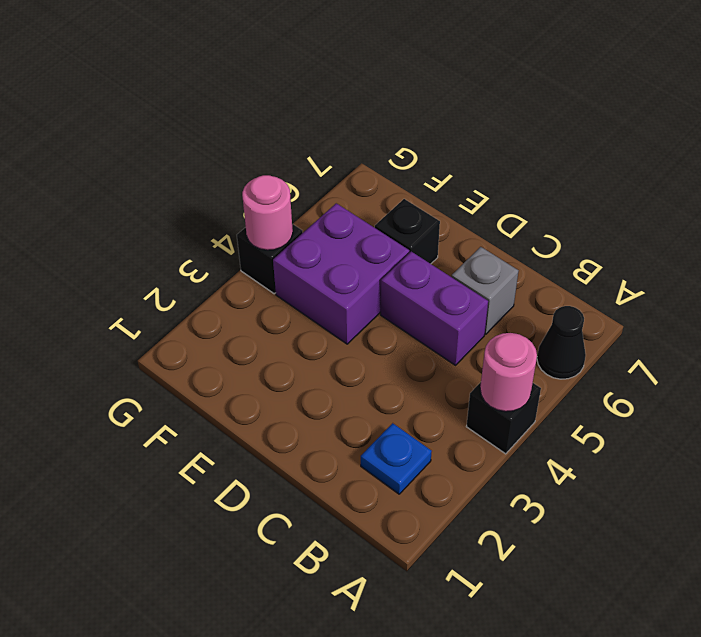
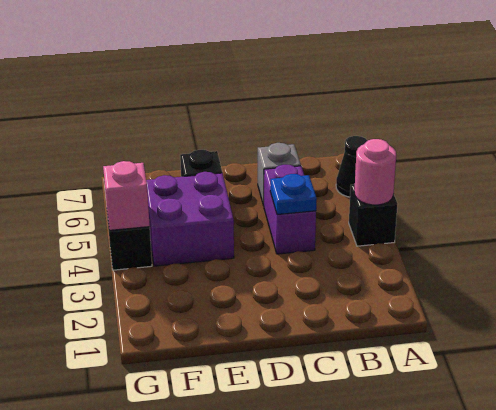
blue 1x1 plate [361,423,432,494] -> blue 1x1 plate moved to [270,174,317,215]
purple 1x2 brick [381,252,488,365] -> purple 1x2 brick turned to [264,165,316,254]
pink 1x1 round brick [242,175,293,250] -> pink 1x1 brick [103,161,150,230]

